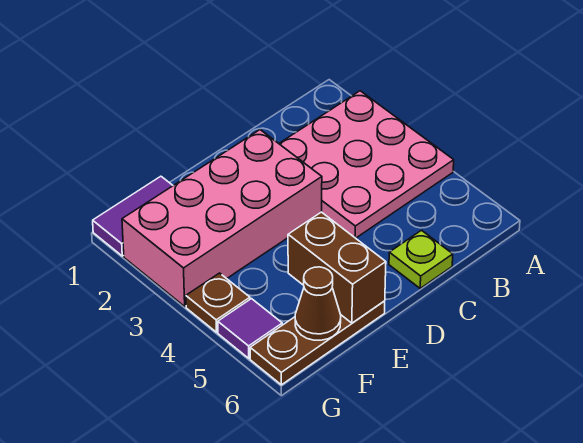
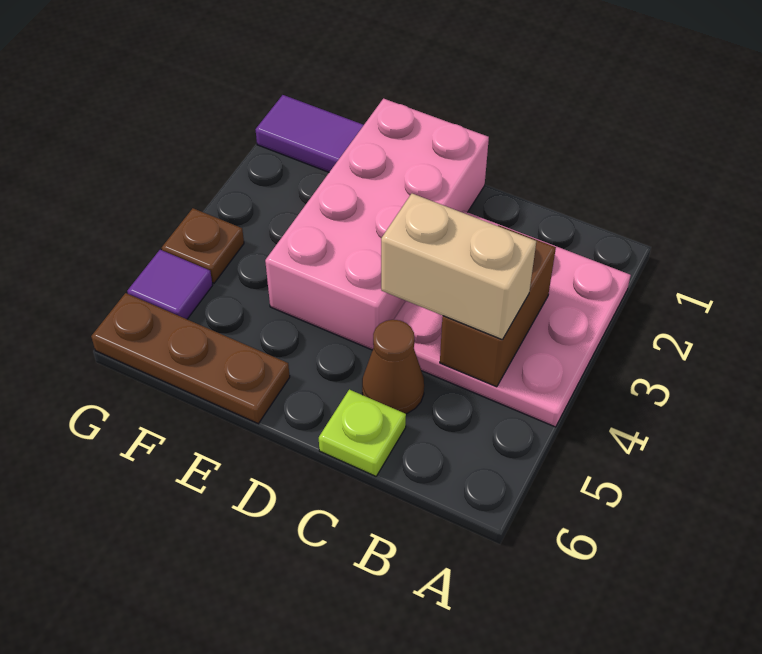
none -> tan 1x2 brick [381,194,536,340]
pink 2x4 brick [122,130,322,306] -> pink 2x4 brick turned to [265,99,489,350]
brown 1x2 brick [288,212,386,323] -> brown 1x2 brick moved to [440,225,556,387]
brown 1x1 cone [295,267,341,340] -> brown 1x1 cone moved to [362,320,424,414]

